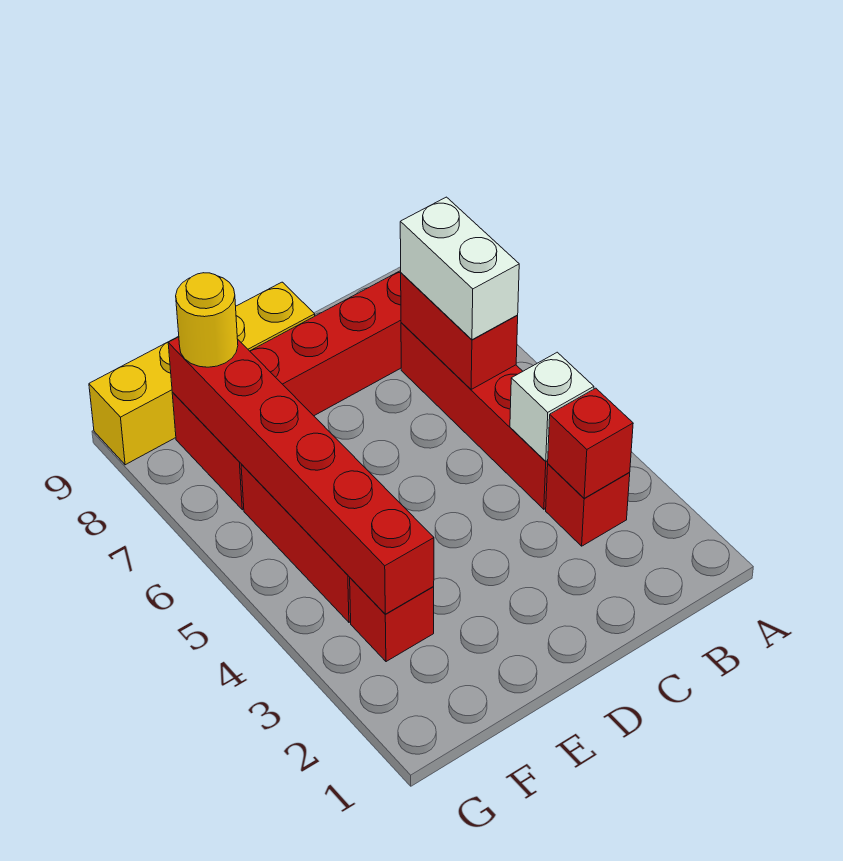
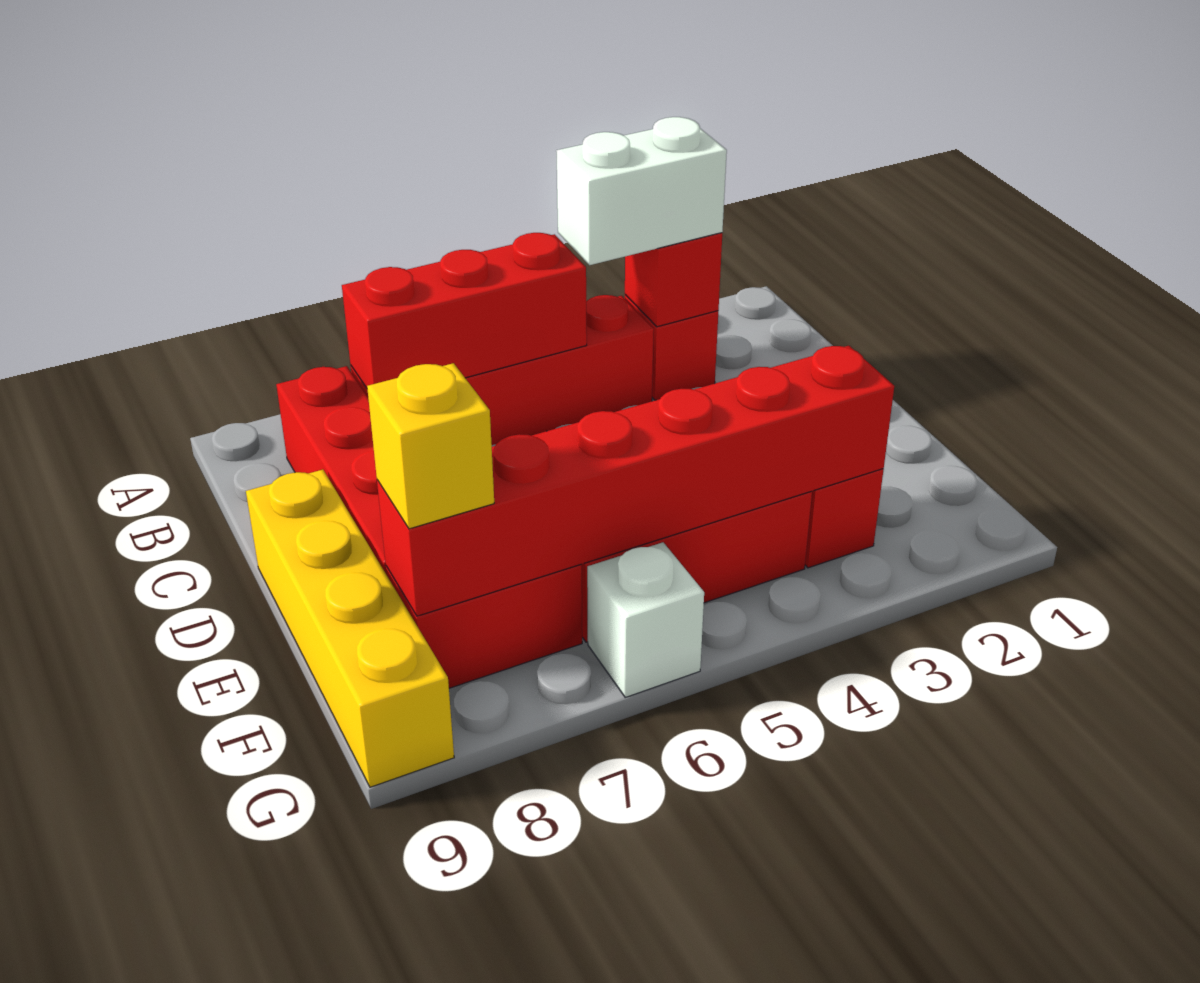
white 1x1 brick [510,352,594,461] -> white 1x1 brick moved to [587,542,704,697]
red 1x2 brick [401,273,518,389] -> red 1x3 brick [342,233,587,388]
white 1x2 brick [400,197,519,340] -> white 1x2 brick moved to [557,117,727,265]
yellow 1x1 round brick [176,273,238,367] -> yellow 1x1 brick [367,363,494,529]

